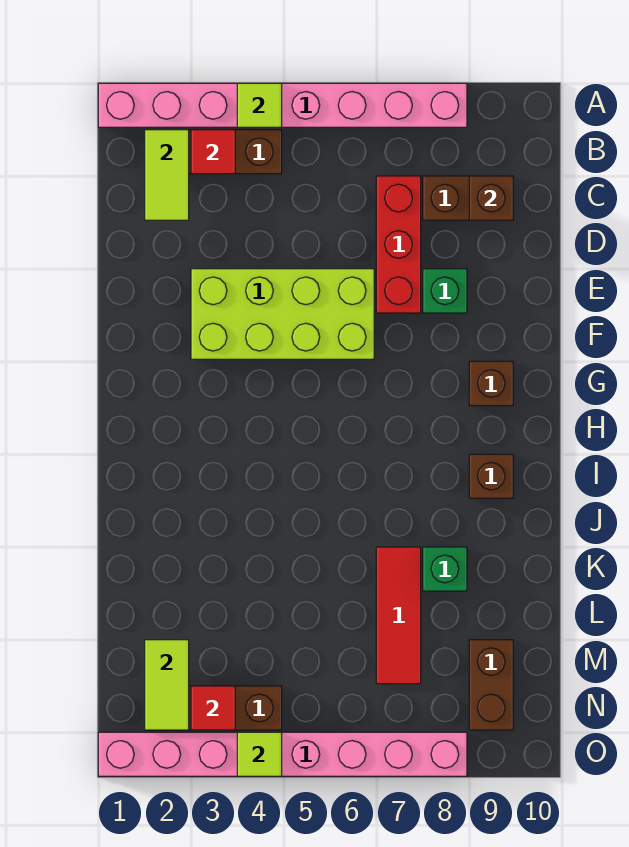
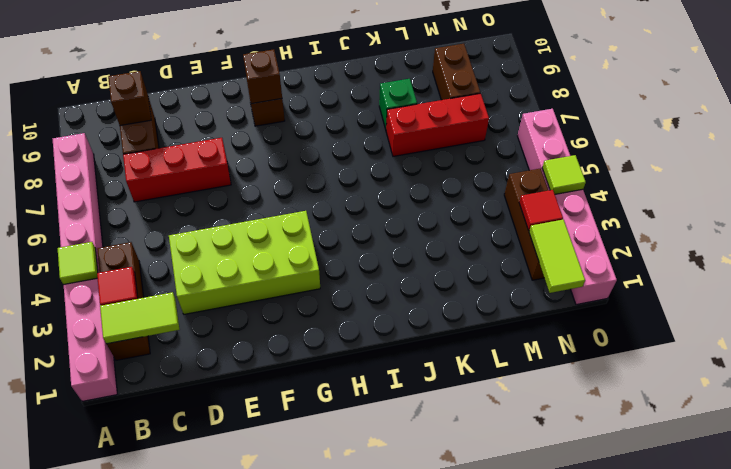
lime 2x4 brick [191,269,374,359] -> lime 2x4 brick turned to [169,211,320,314]
green 1x1 brick [423,269,467,313] -> none
brown 1x1 brick [469,454,513,498] -> brown 1x1 brick moved to [243,49,282,103]
red 1x3 tile [376,547,421,684] -> red 1x3 brick [386,93,489,156]
lime 1x2 tile [145,640,189,730] -> lime 1x2 tile turned to [529,220,585,293]
brown 1x2 brick [469,640,513,730] -> brown 1x2 brick turned to [433,44,480,100]
pink 1x8 brick [98,732,467,776] -> pink 1x6 brick [518,109,617,305]

